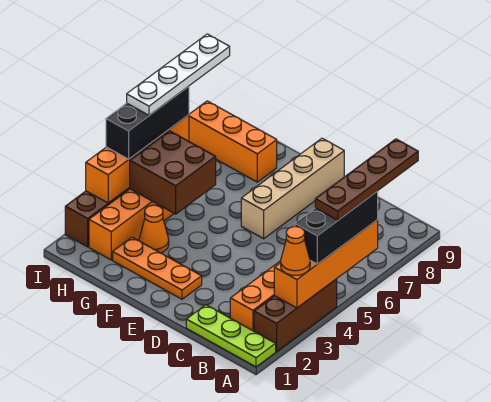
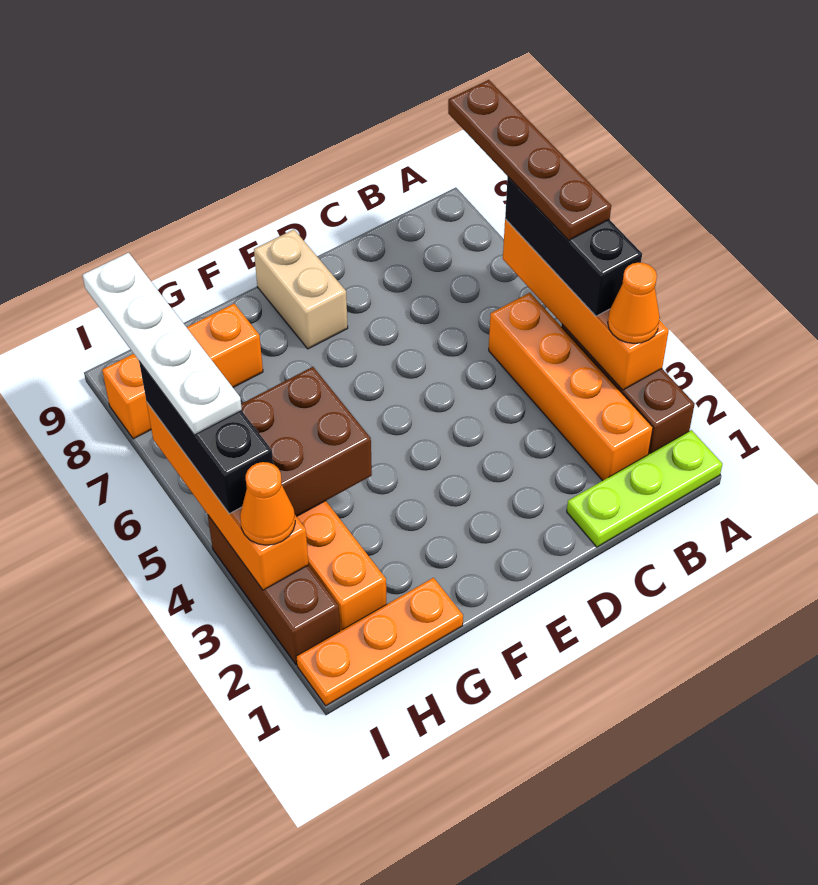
orange 1x3 plate [113,237,202,299] -> orange 1x3 plate moved to [296,578,463,706]
tan 1x4 brick [241,138,344,239] -> tan 1x2 brick [254,229,348,349]
orange 1x1 cone [139,205,169,253] -> orange 1x1 cone moved to [240,462,295,545]

